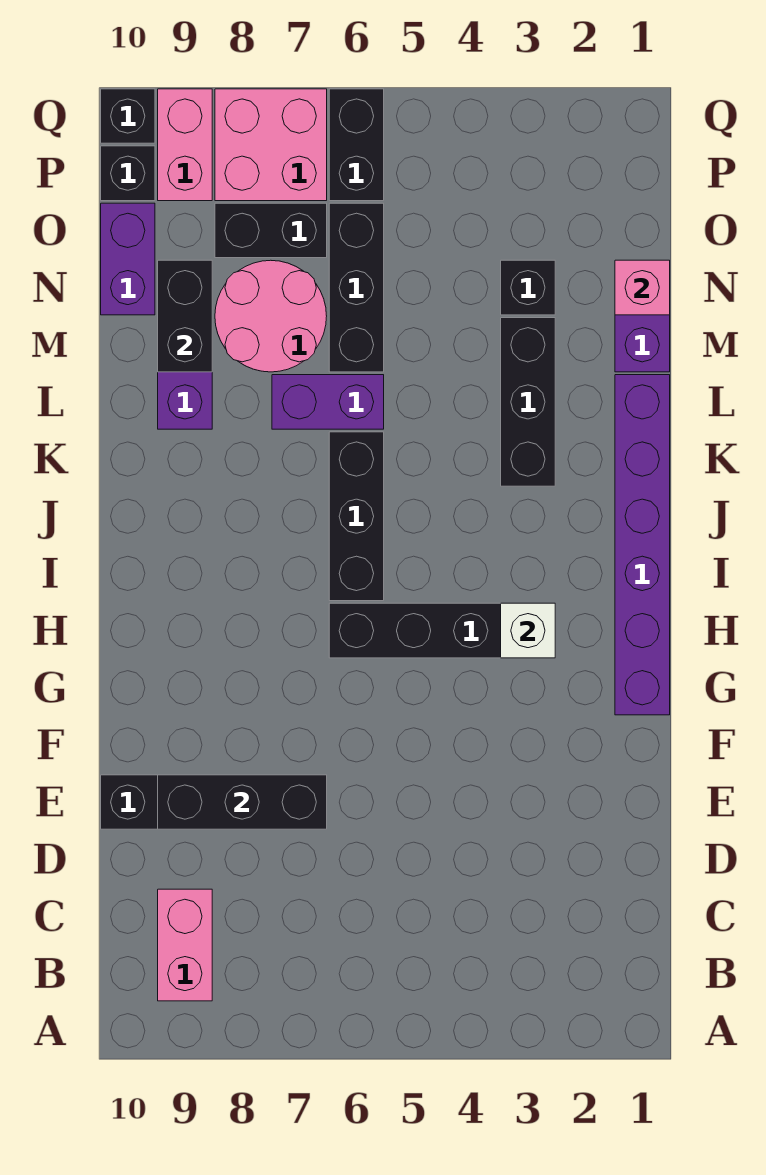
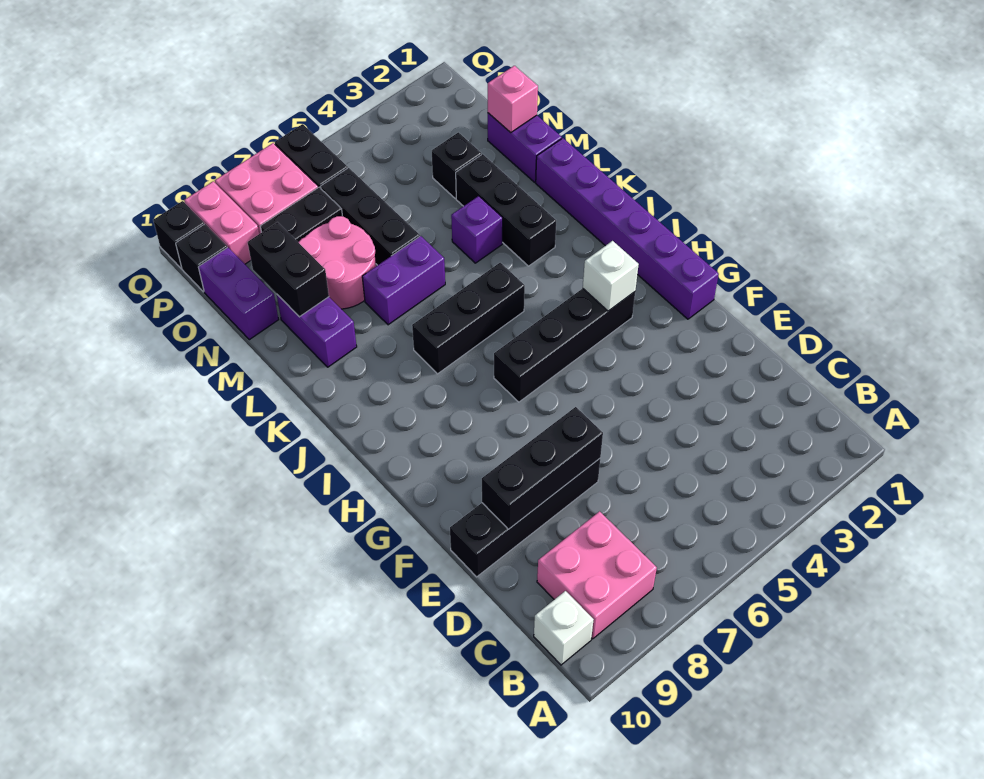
pink 1x2 brick [158,889,212,1001] -> pink 2x2 brick [537,511,657,639]
none -> white 1x1 brick [534,591,594,665]
black 1x3 brick [329,432,384,601] -> black 1x3 brick turned to [412,263,525,374]
none -> purple 1x1 brick [451,196,503,263]

